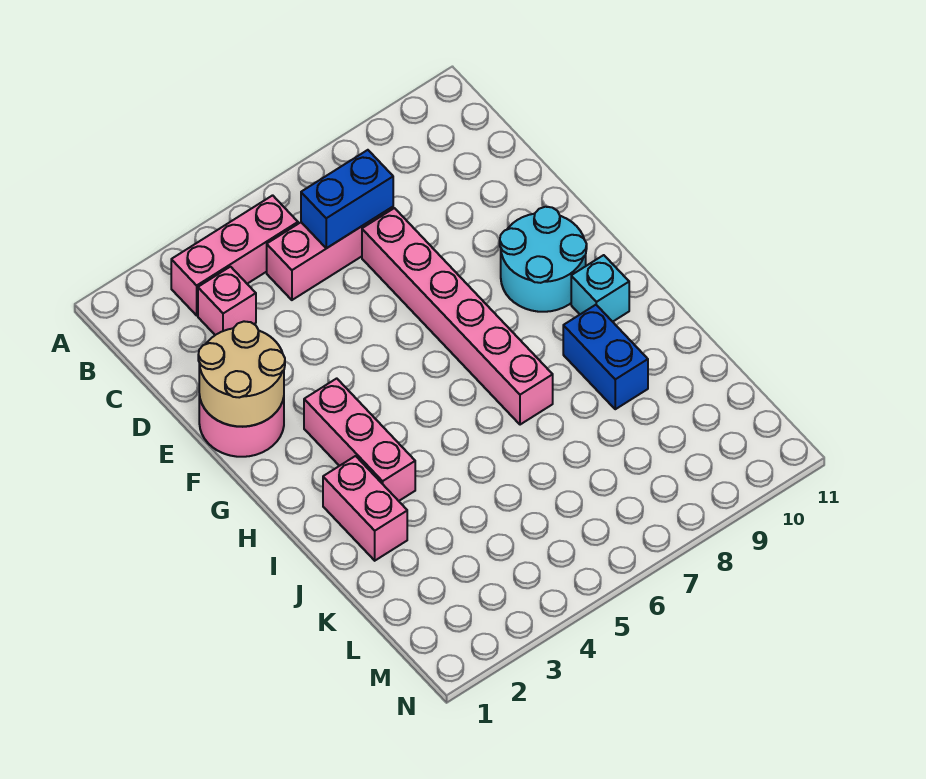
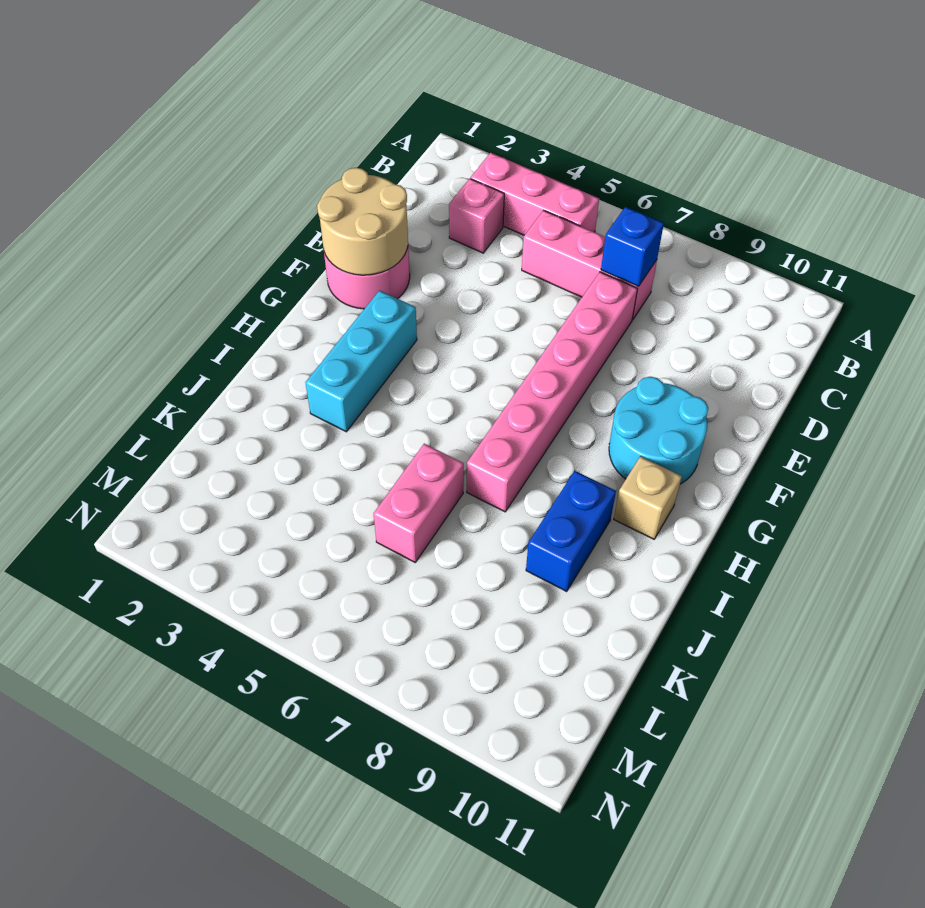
blue 1x2 brick [301,150,393,248] -> blue 1x1 brick [601,207,664,286]
pink 1x3 brick [304,378,415,501] -> cyan 1x3 brick [306,290,417,432]
cyan 1x1 brick [571,255,629,322] -> tan 1x1 brick [614,456,682,539]
pink 1x2 brick [323,456,407,561] -> pink 1x2 brick moved to [374,444,464,562]

